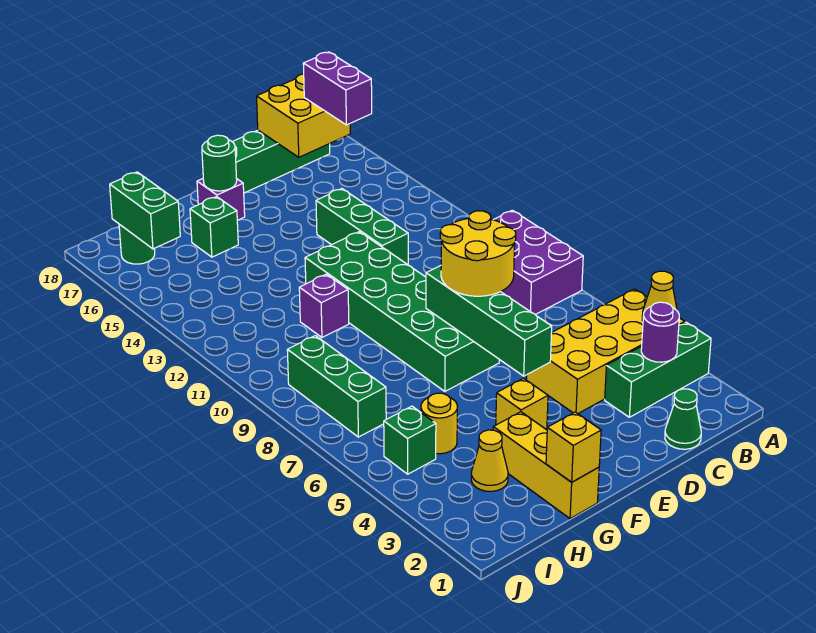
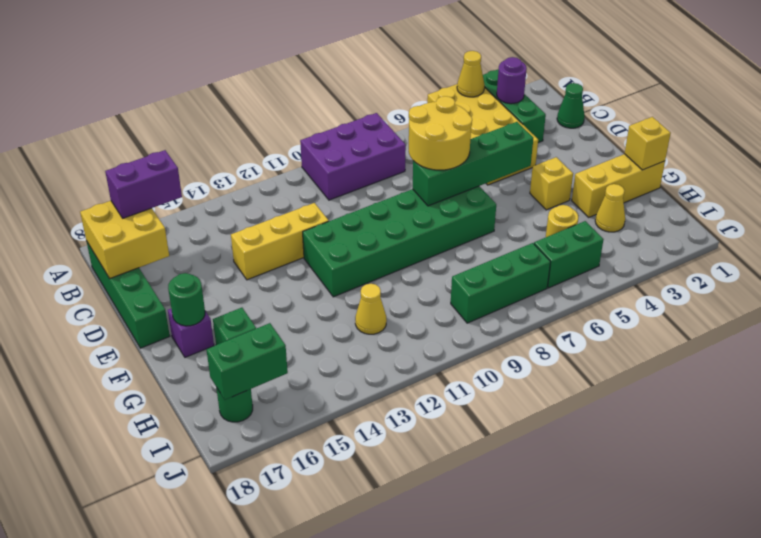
green 1x3 brick [316,189,408,265] -> yellow 1x3 brick [231,203,329,280]
purple 1x1 brick [299,274,349,337] -> none
none -> yellow 1x1 cone [355,284,387,334]
green 1x1 brick [384,406,436,474] -> green 1x2 brick [534,221,604,288]

